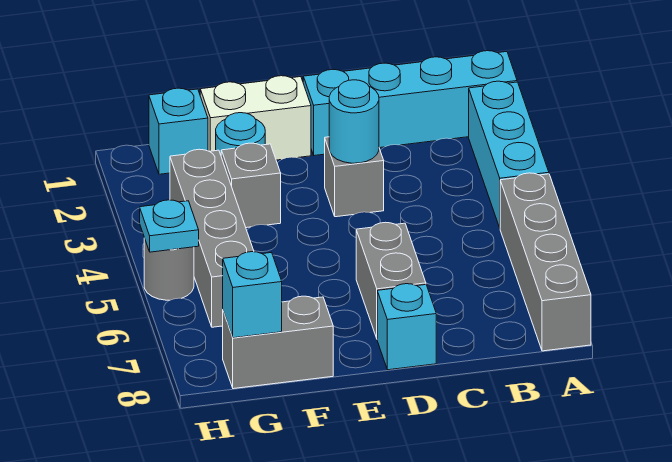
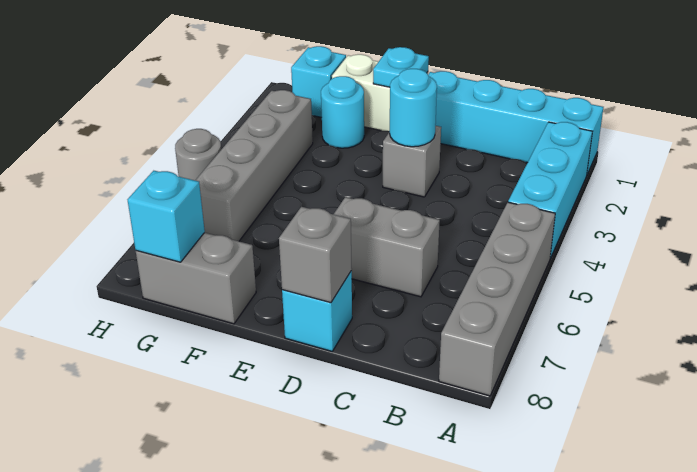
grey 1x2 brick [356,222,426,338] -> grey 1x2 brick turned to [334,197,440,297]
grey 1x1 brick [221,143,281,228] -> grey 1x1 brick moved to [279,207,352,303]
cyan 1x1 plate [140,200,199,252] -> cyan 1x1 plate moved to [373,47,429,87]

